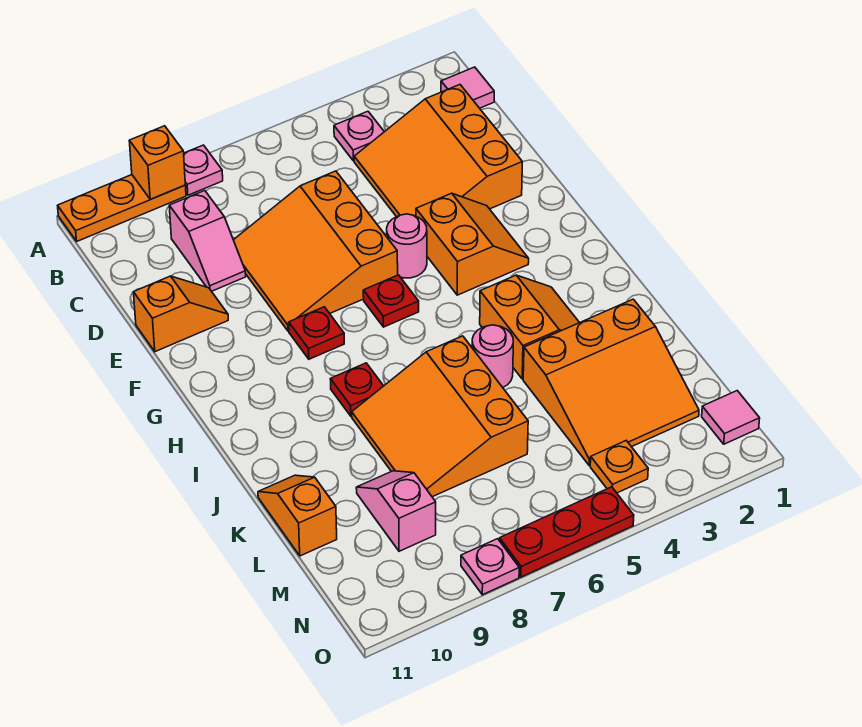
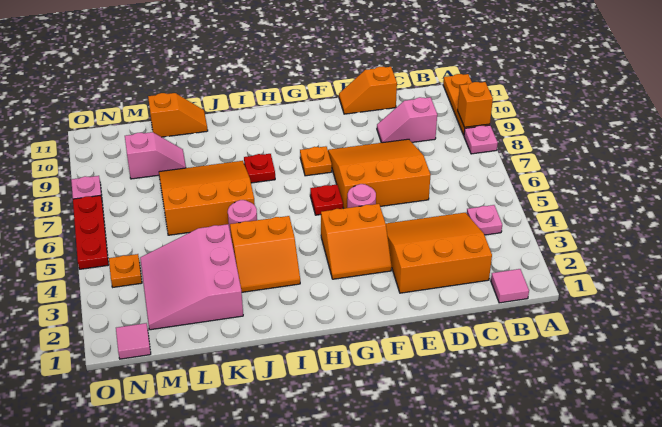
orange 1x2 slope [133,276,228,352] -> orange 1x2 slope turned to [339,67,397,114]
red 1x1 plate [289,307,344,359] -> orange 1x1 plate [300,146,332,176]
orange 3x3 slope [523,299,699,466] -> pink 3x3 slope [140,224,243,330]

